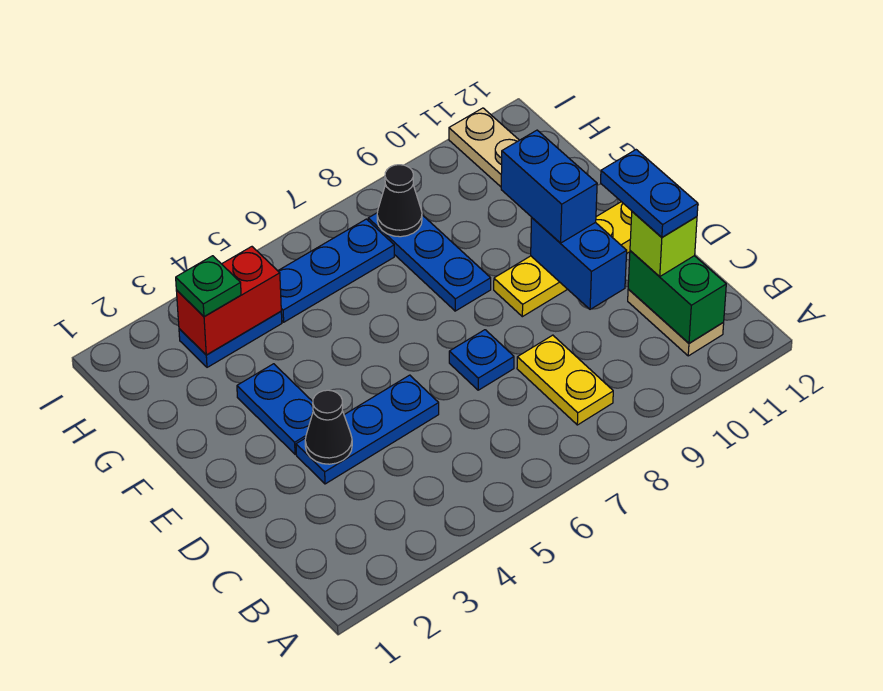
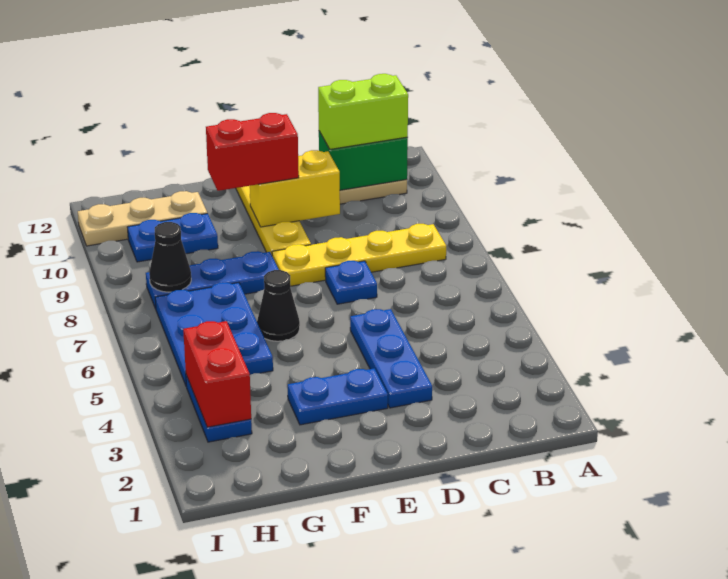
yellow 1x2 plate [517,335,613,425] -> yellow 1x4 plate [272,224,446,286]
lime 1x1 brick [630,212,697,277] -> lime 1x2 brick [318,74,408,149]
blue 1x2 plate [601,150,698,237] -> blue 1x2 plate moved to [128,213,218,262]
black 1x1 cone [305,390,352,464] -> black 1x1 cone moved to [257,270,300,341]
blue 1x2 brick [531,218,627,309] -> yellow 1x2 brick [250,150,340,227]
blue 1x2 brick [501,130,597,243] -> red 1x2 brick [206,113,299,191]
green 1x1 plate [176,256,241,316] -> none
blue 1x3 plate [278,219,394,322] -> blue 2x3 plate [155,282,273,385]

